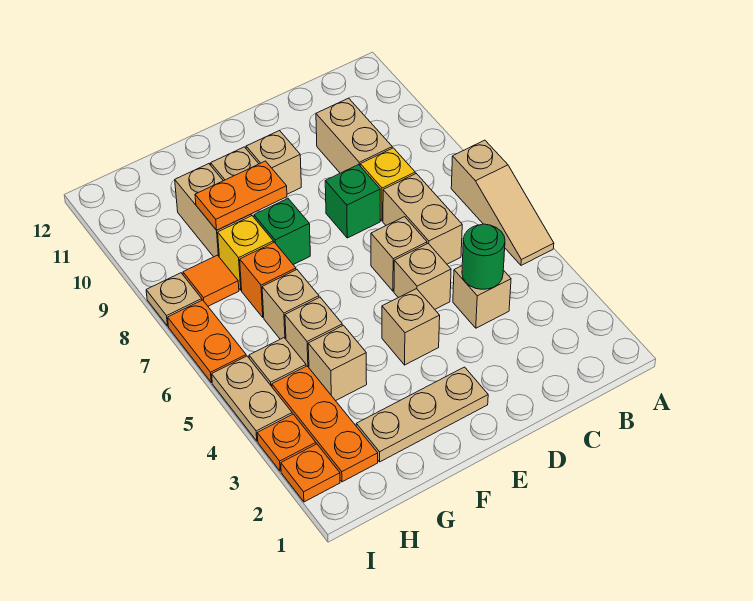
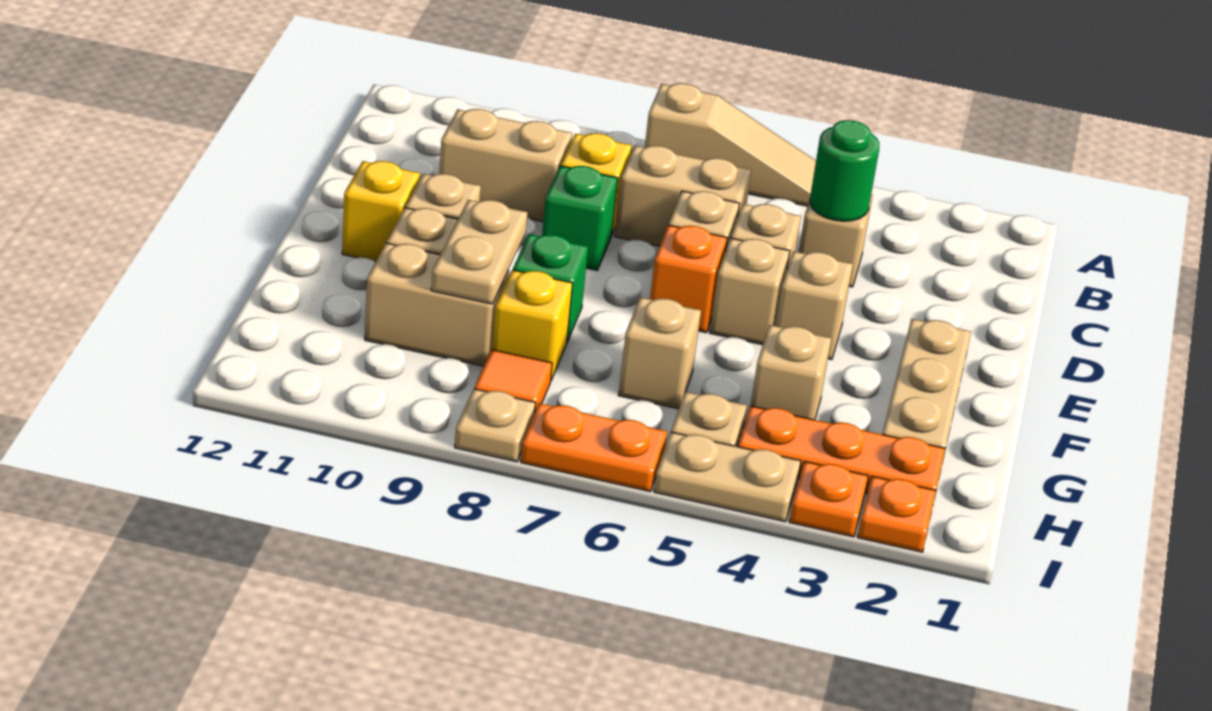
none -> yellow 1x1 brick [342,161,420,262]
orange 1x2 plate [195,161,287,230] -> tan 1x2 plate [431,200,527,304]
tan 1x1 brick [285,297,343,367] -> tan 1x1 brick moved to [710,238,790,345]
orange 1x1 brick [240,242,296,317] -> orange 1x1 brick moved to [650,225,727,332]

